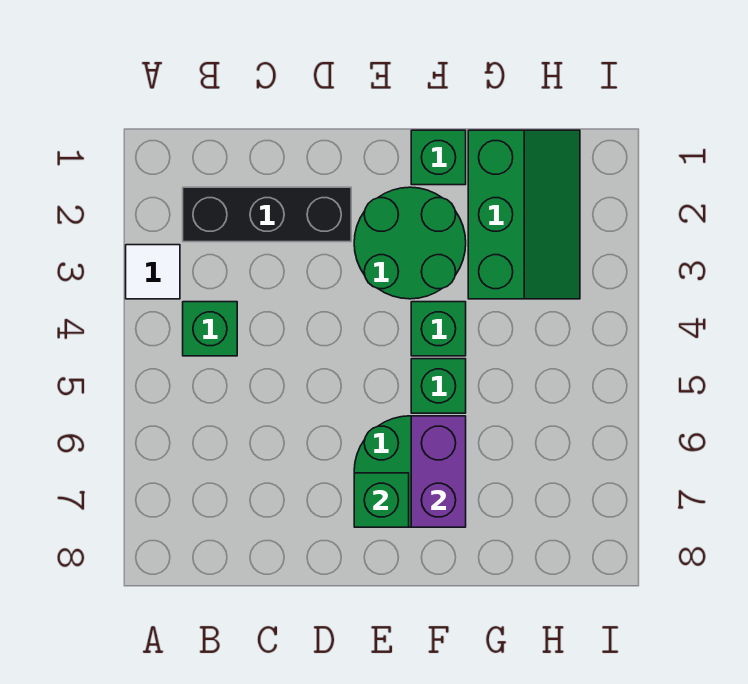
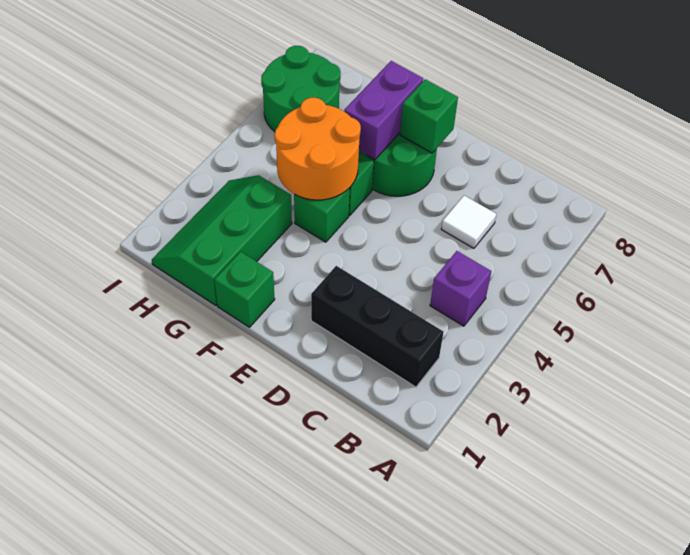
white 1x1 tile [126,245,180,299] -> white 1x1 tile moved to [441,196,497,248]
green 1x1 brick [183,302,237,356] -> purple 1x1 brick [430,251,491,326]
green 2x2 round brick [354,187,466,299] -> green 2x2 round brick moved to [261,46,341,132]
none -> orange 2x2 round brick [275,98,361,200]

